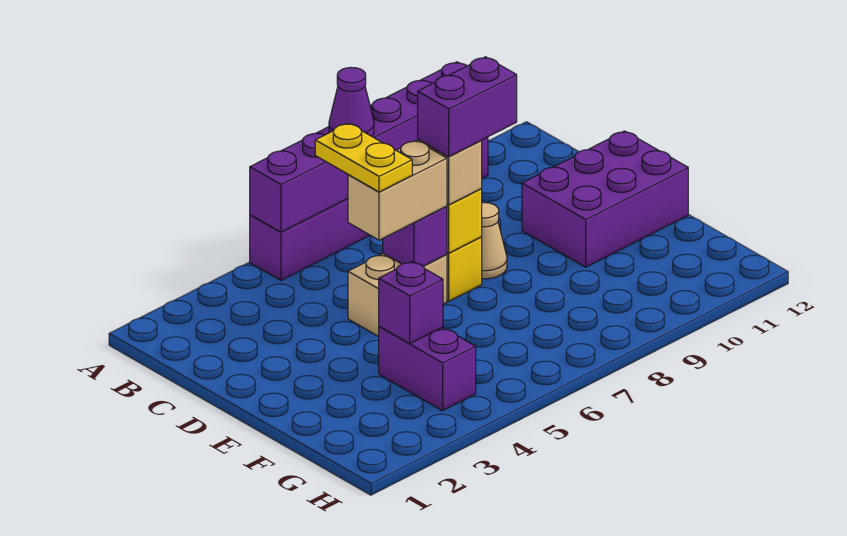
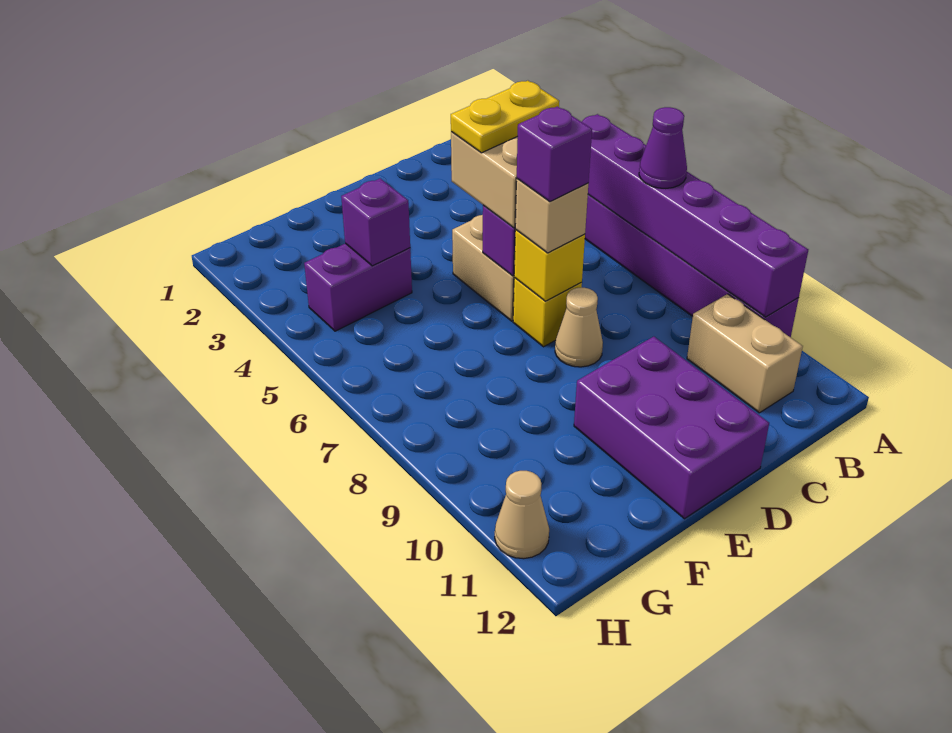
none -> tan 1x2 brick [687,294,803,413]
purple 1x2 brick [418,57,517,157] -> purple 1x1 brick [517,106,592,202]
none -> tan 1x1 cone [495,471,549,559]

